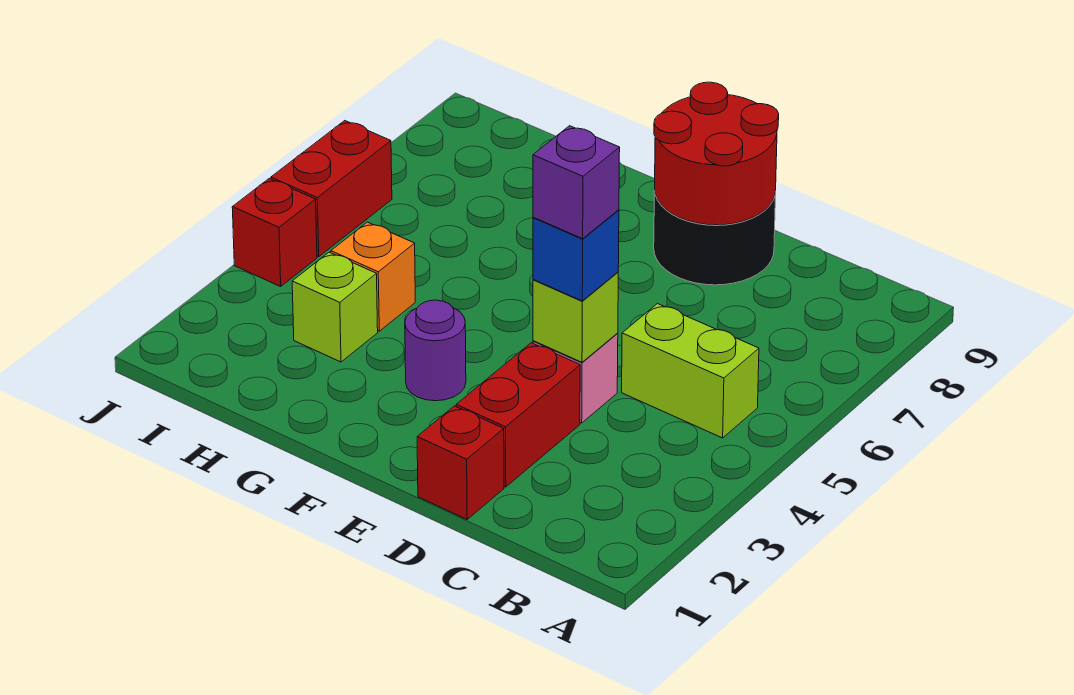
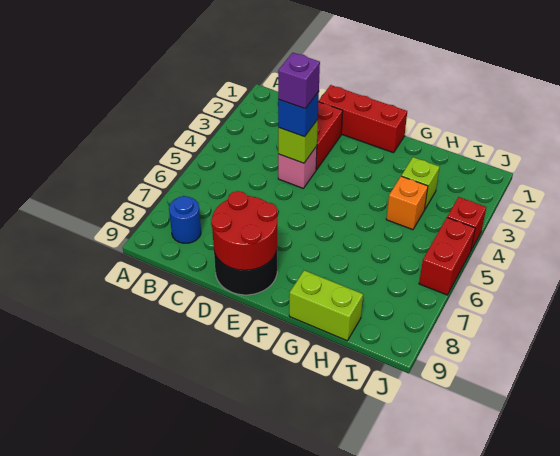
lime 1x2 brick [622,304,759,438] -> lime 1x2 brick moved to [289,270,363,341]
none -> blue 1x1 round brick [169,196,201,243]
red 1x1 brick [417,406,504,519] -> red 1x3 brick [319,85,407,153]
purple 1x1 round brick [405,300,466,401] -> none

